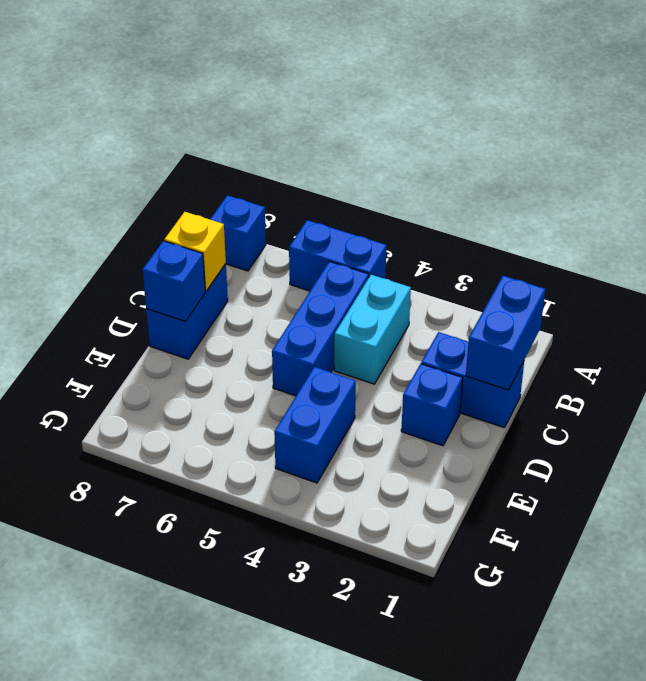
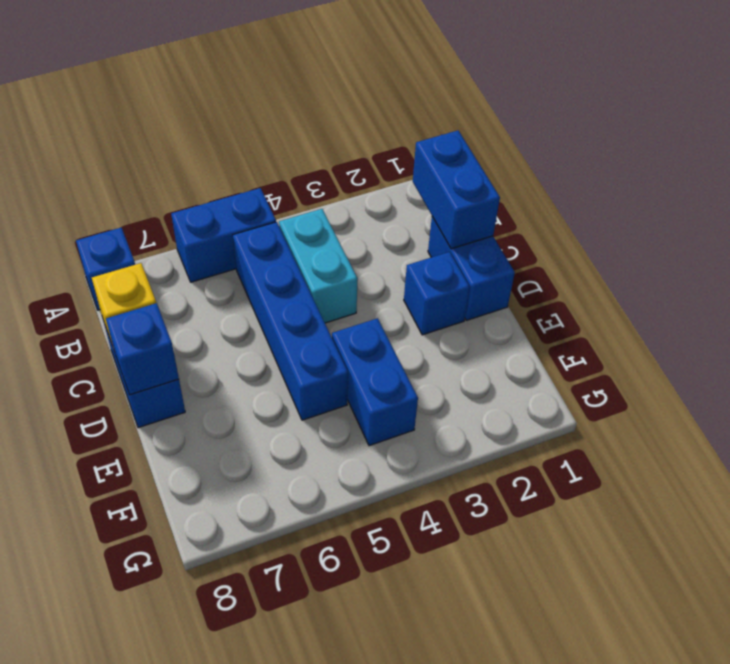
blue 1x3 brick [272,261,369,396] -> blue 1x4 brick [233,222,348,420]
blue 1x2 brick [421,332,524,428] -> blue 1x2 brick turned to [428,217,515,320]

